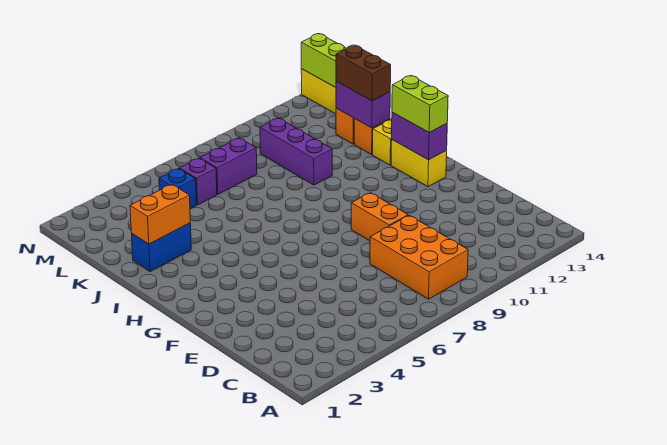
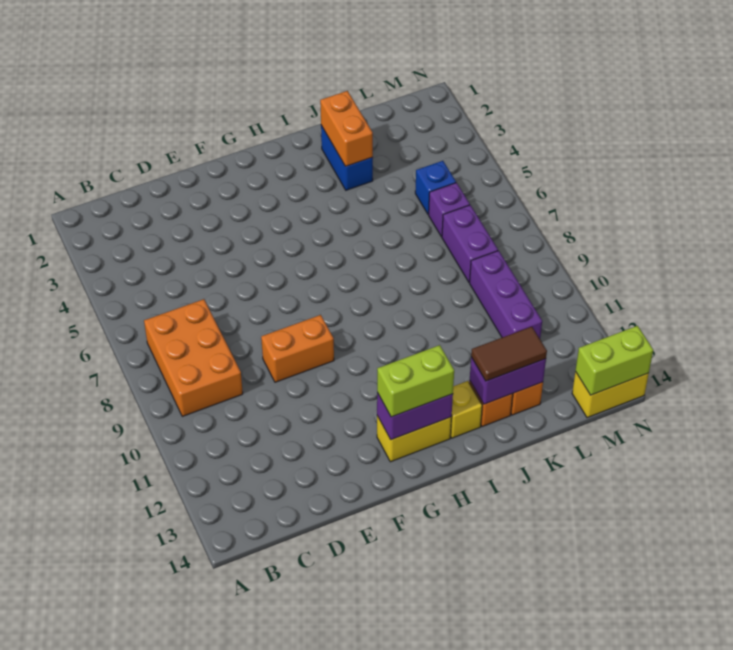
orange 2x3 brick [370,215,468,299] -> orange 2x3 brick turned to [144,299,243,416]
purple 1x3 brick [260,118,332,185] -> purple 1x3 brick turned to [470,251,542,339]
brown 1x2 brick [336,45,391,101] -> brown 1x2 tile [471,327,547,381]

